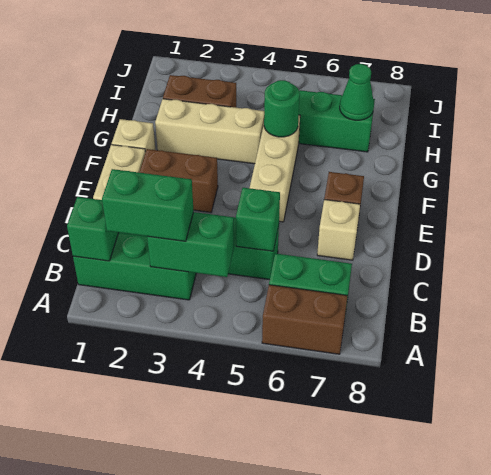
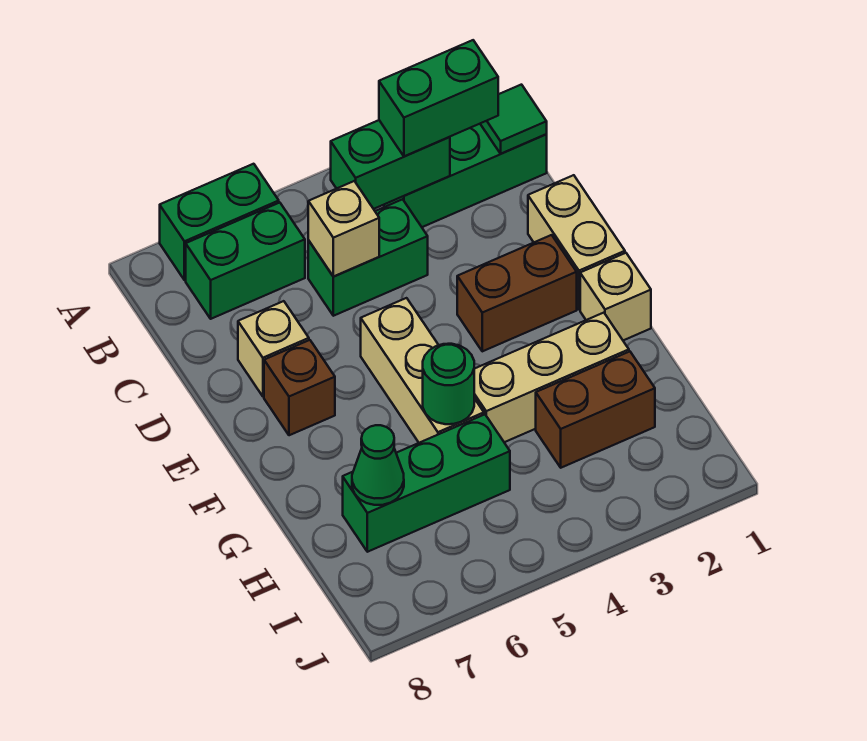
brown 1x2 brick [262,285,348,354] -> green 1x2 brick [160,164,279,280]
green 1x1 brick [67,197,118,261] -> green 1x1 tile [480,85,547,154]
green 1x1 brick [236,188,280,251] -> tan 1x1 brick [308,181,379,276]

